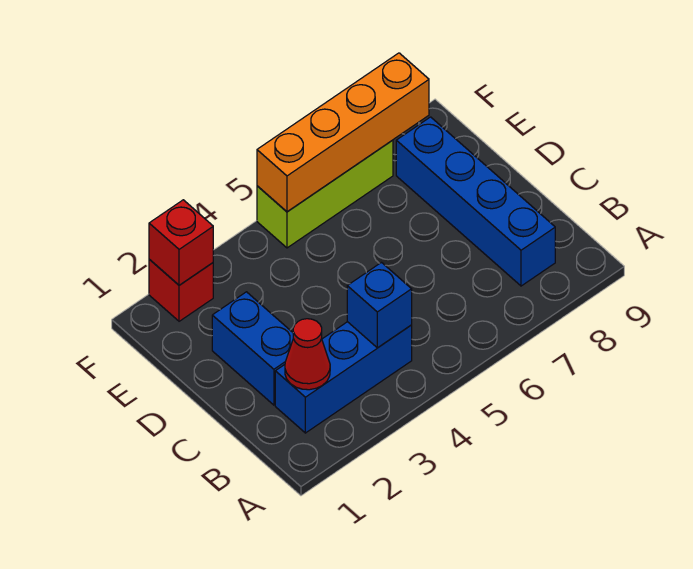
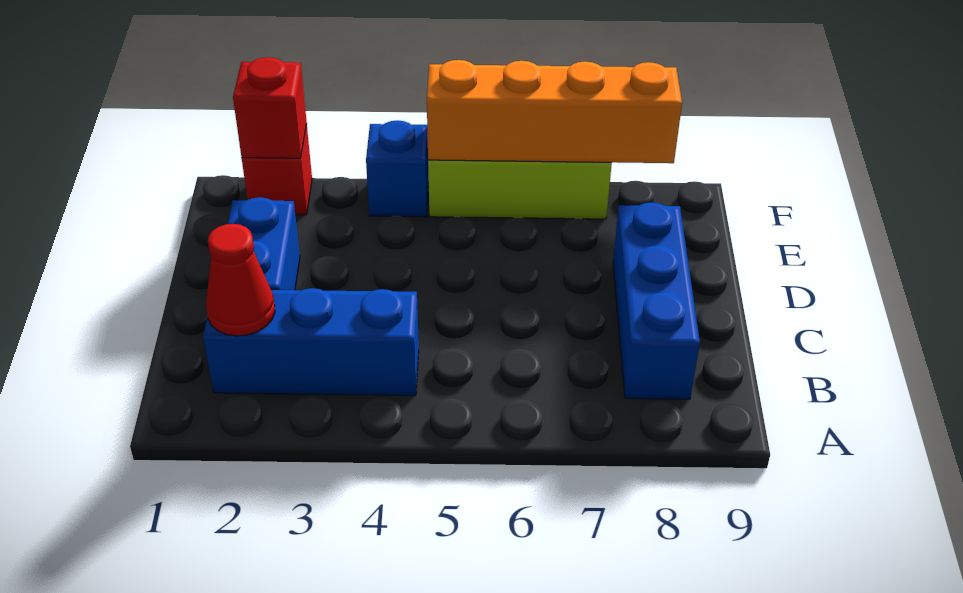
blue 1x1 brick [347,263,412,348] -> blue 1x1 brick moved to [366,120,429,217]
blue 1x4 brick [396,117,555,286] -> blue 1x3 brick [613,202,700,399]

